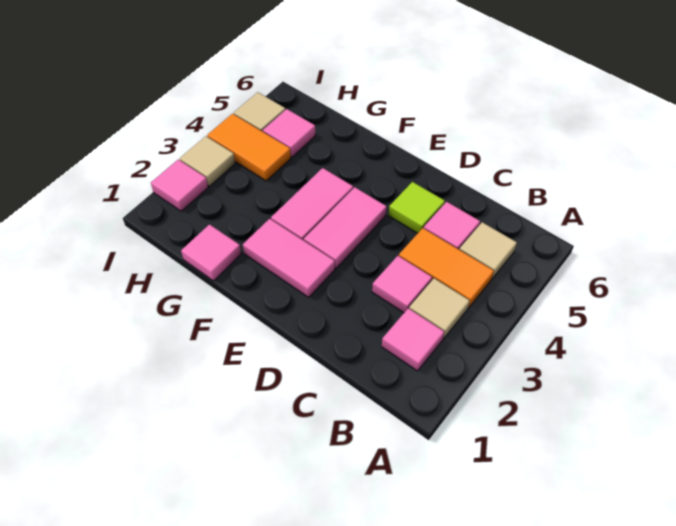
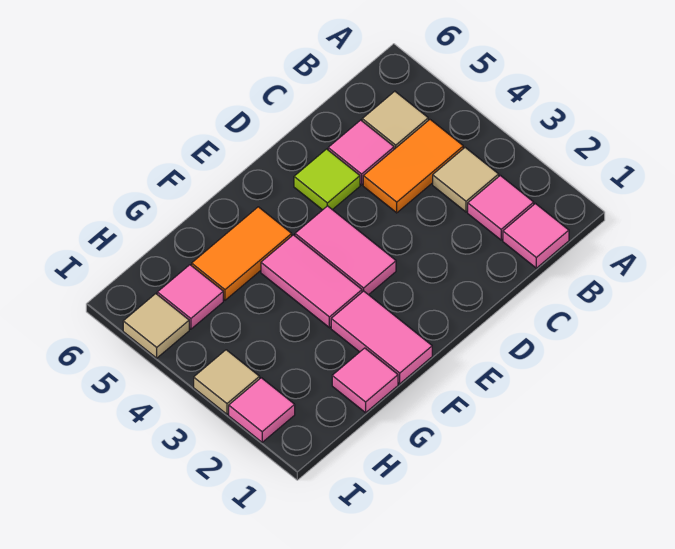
pink 1x1 tile [372,256,432,313] -> pink 1x1 tile moved to [503,204,569,268]
pink 1x2 tile [243,219,335,297] -> pink 1x2 tile turned to [331,291,432,384]
orange 1x2 tile [207,114,291,181] -> orange 1x2 tile moved to [192,207,292,300]

